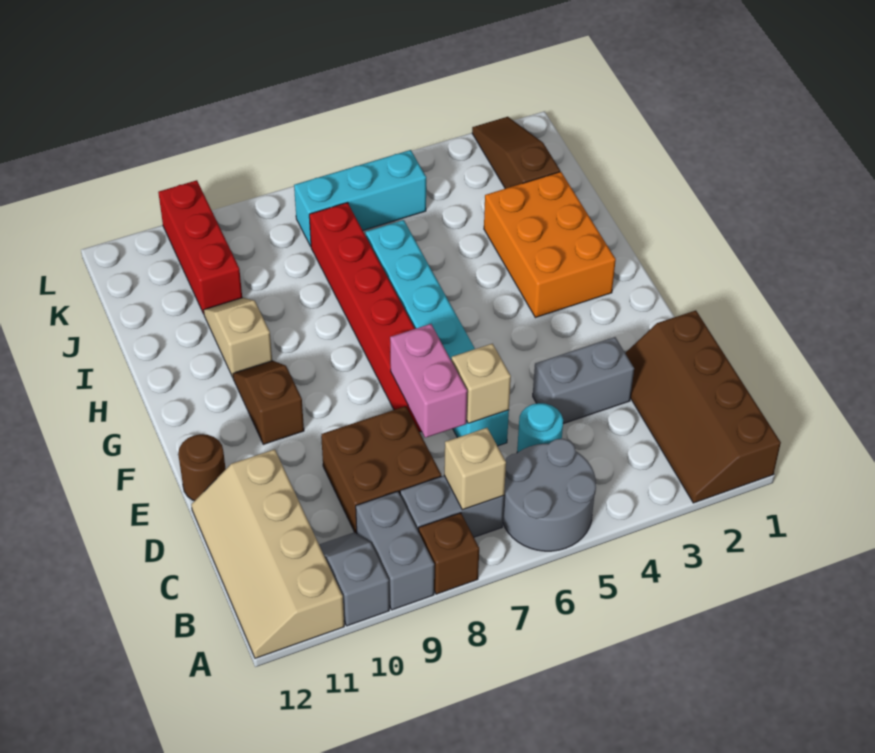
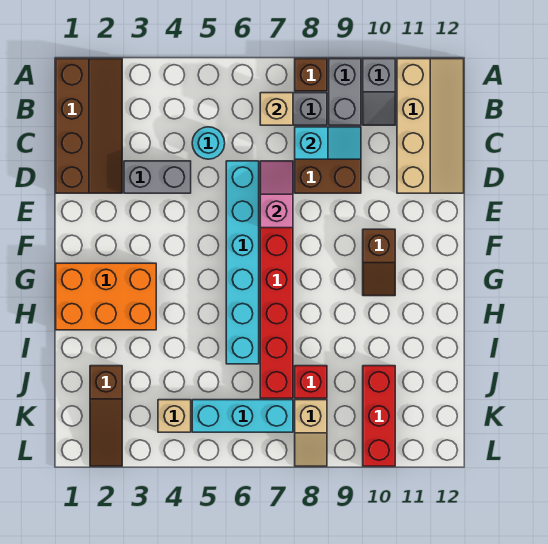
grey 2x2 round brick [503,439,596,551] -> none
none -> cyan 1x2 slope [295,127,361,159]
tan 1x1 brick [451,344,511,423] -> tan 1x1 brick moved to [158,400,191,432]
pink 1x2 brick [390,324,467,438] -> pink 1x2 slope [260,161,293,228]
brown 1x1 round brick [178,434,226,501] -> none
orange 2x3 brick [484,172,616,318] -> orange 2x3 brick turned to [56,263,156,330]
tan 1x2 slope [204,298,272,377] -> tan 1x2 slope moved to [295,400,327,466]
none -> red 1x1 brick [295,366,327,398]

